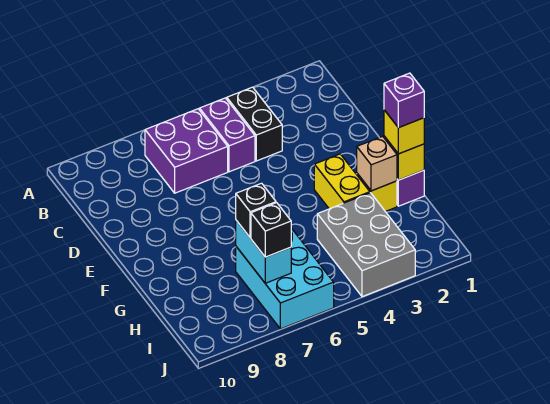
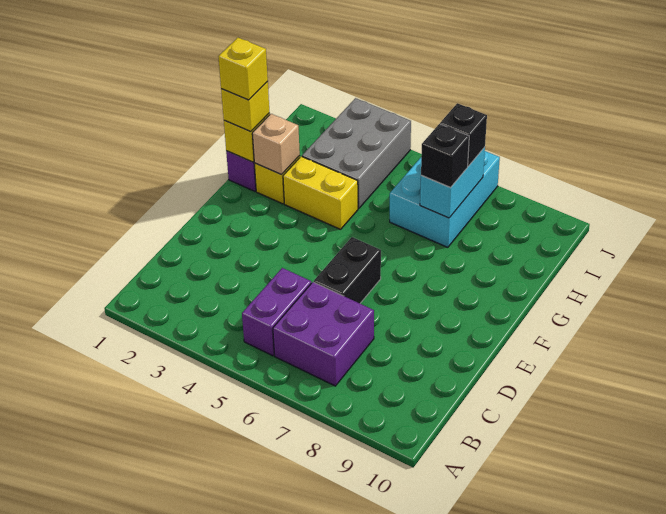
black 1x2 brick [226,87,282,161] -> black 1x2 brick moved to [314,237,381,303]
yellow 1x2 brick [314,154,370,209] -> yellow 1x2 brick turned to [283,156,358,229]
purple 1x1 brick [384,73,424,128] -> yellow 1x1 brick [218,38,268,100]

